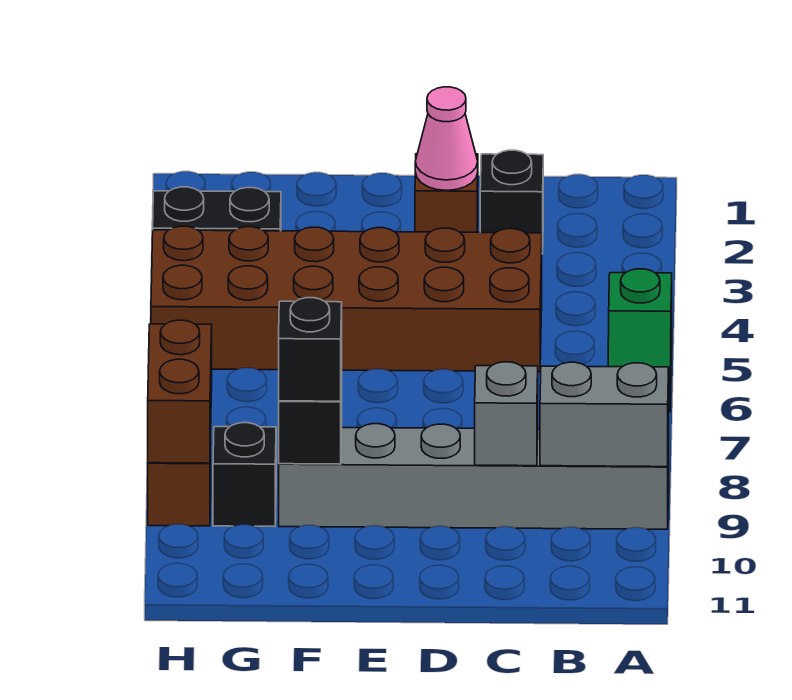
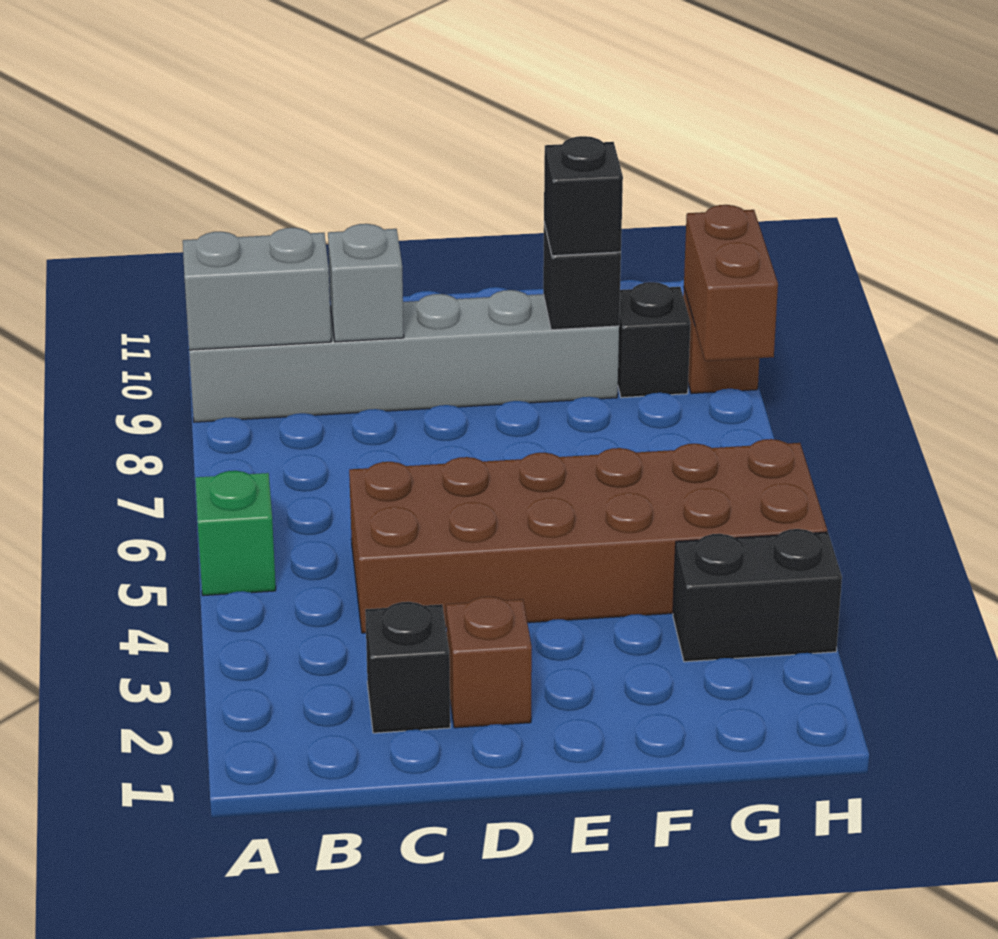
pink 1x1 cone [415,87,478,190] -> none

